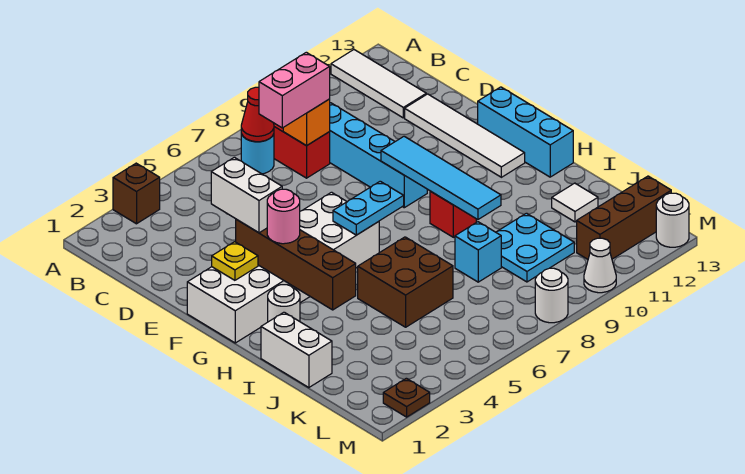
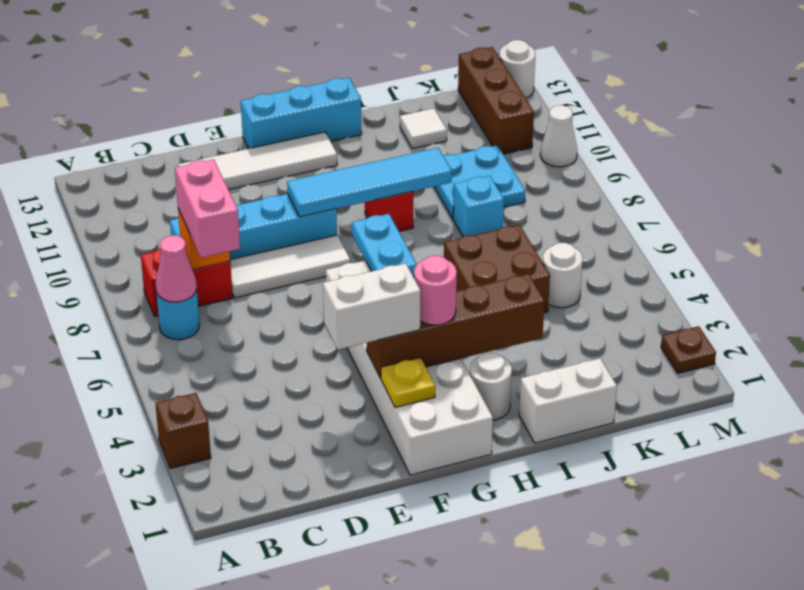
white 1x3 tile [331,50,426,118] -> white 1x3 tile moved to [230,235,350,298]
red 1x1 cone [241,87,274,142] -> pink 1x1 cone [156,235,197,302]
white 1x1 round brick [535,268,568,323] -> white 1x1 round brick moved to [543,243,583,308]

